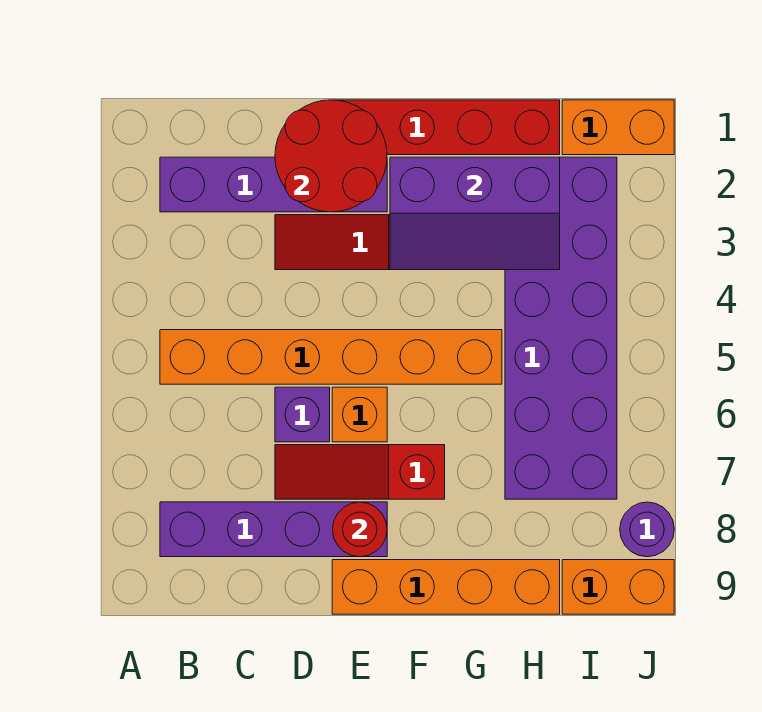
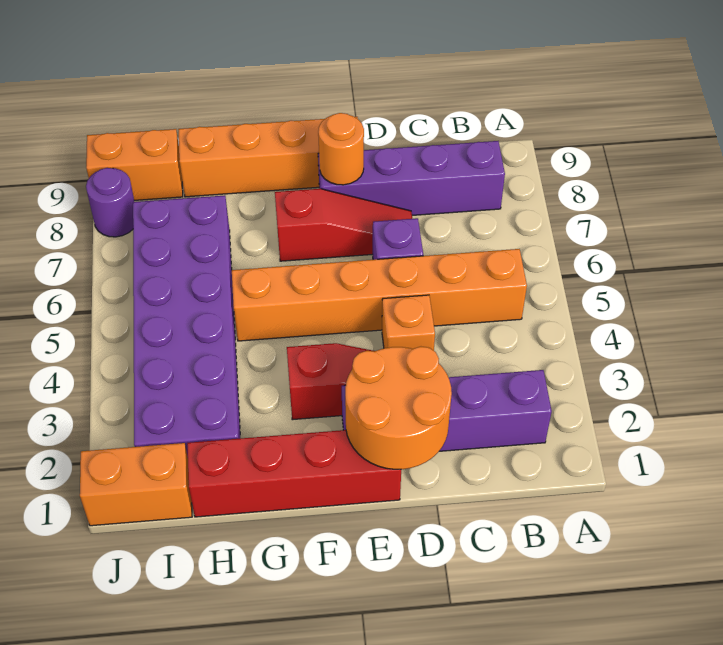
red 2x2 round brick [275,100,387,212] -> orange 2x2 round brick [345,347,452,469]
orange 1x1 brick [332,387,387,442] -> orange 1x1 brick moved to [382,295,435,351]
red 1x1 round brick [333,502,387,557] -> orange 1x1 round brick [318,113,364,185]
purple 2x3 slope [390,157,560,270] -> none

